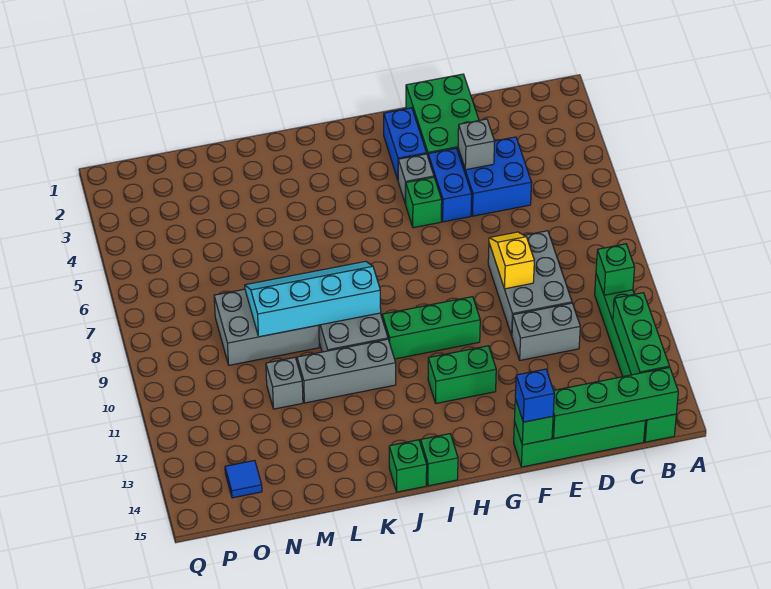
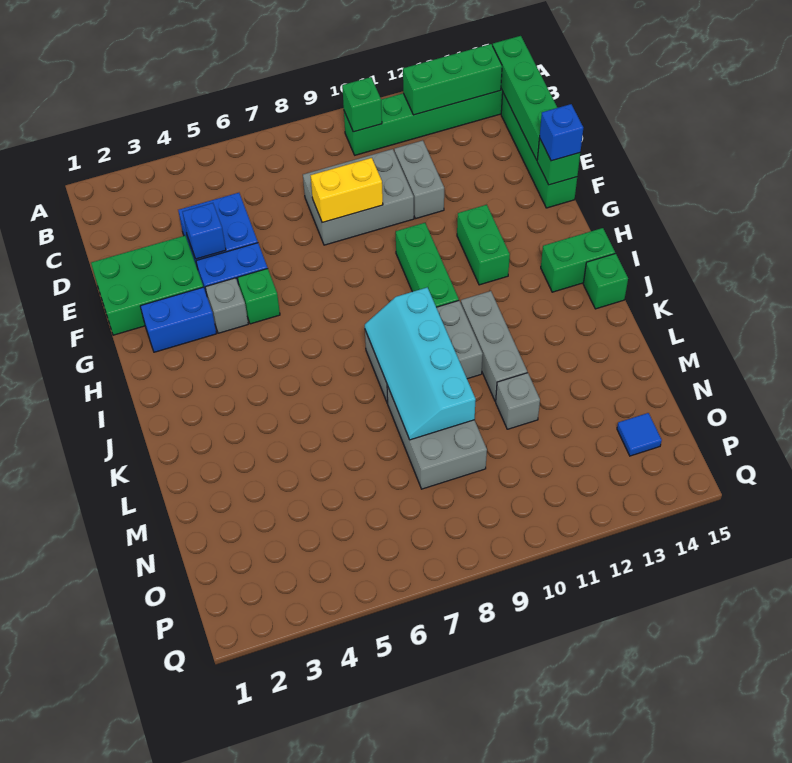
grey 1x1 brick [458,119,495,170] -> blue 1x1 brick [183,203,226,259]
yellow 1x2 slope [489,232,534,289] -> yellow 1x2 brick [310,158,383,223]
green 1x1 brick [421,434,458,486] -> green 1x2 brick [541,228,615,292]

